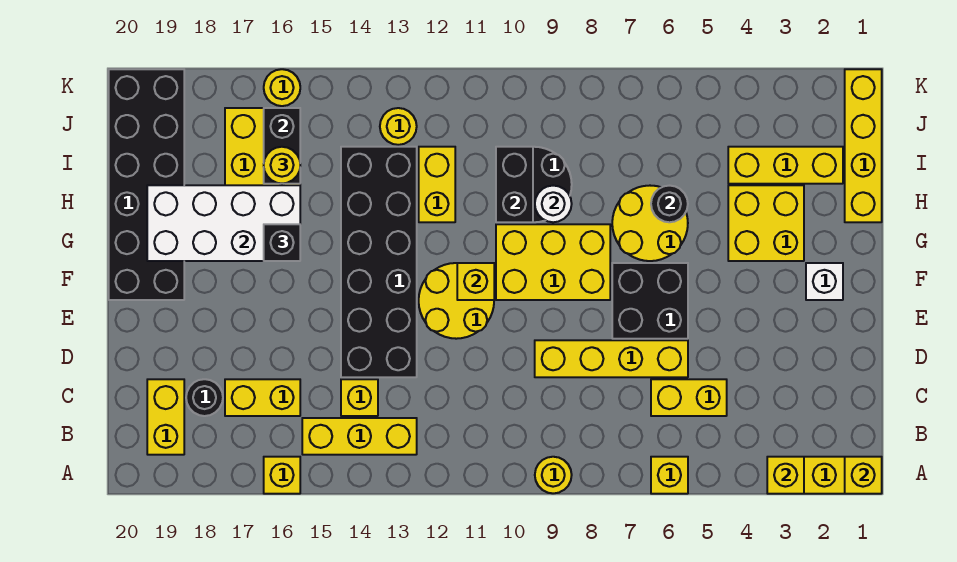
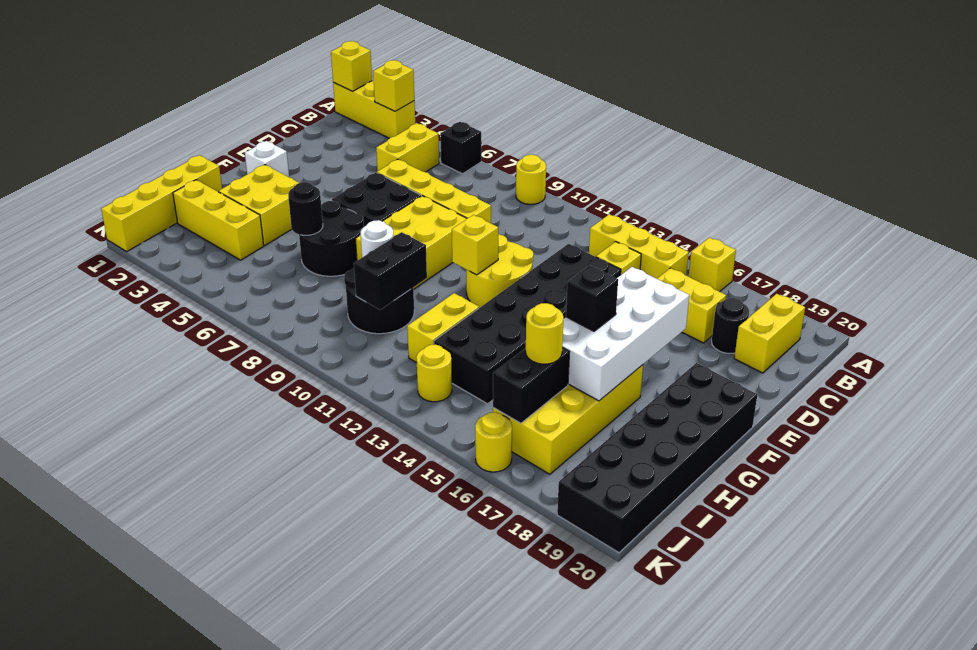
yellow 1x1 brick [651,457,688,494] -> black 1x1 brick [440,122,481,174]
yellow 1x2 brick [651,379,727,416] -> yellow 1x2 brick turned to [376,123,439,172]
yellow 2x3 brick [496,224,610,300] -> yellow 2x3 brick turned to [355,196,467,290]
yellow 2x2 round brick [612,186,688,261] -> black 2x2 round brick [299,201,364,276]
white 2x4 brick [147,185,300,261] -> white 2x4 brick turned to [562,267,689,401]

